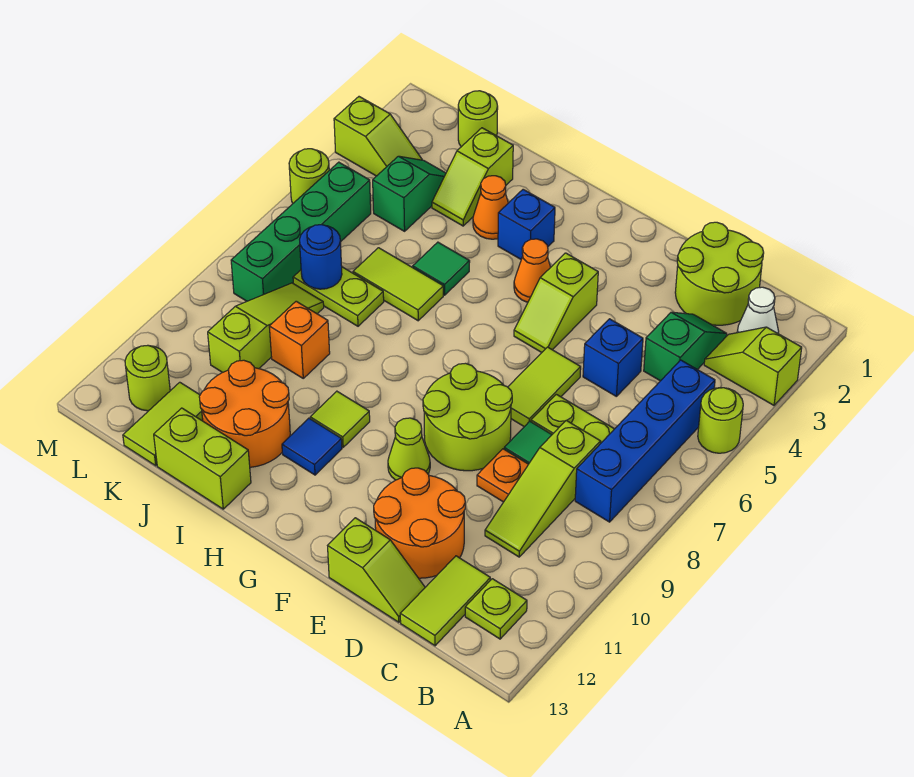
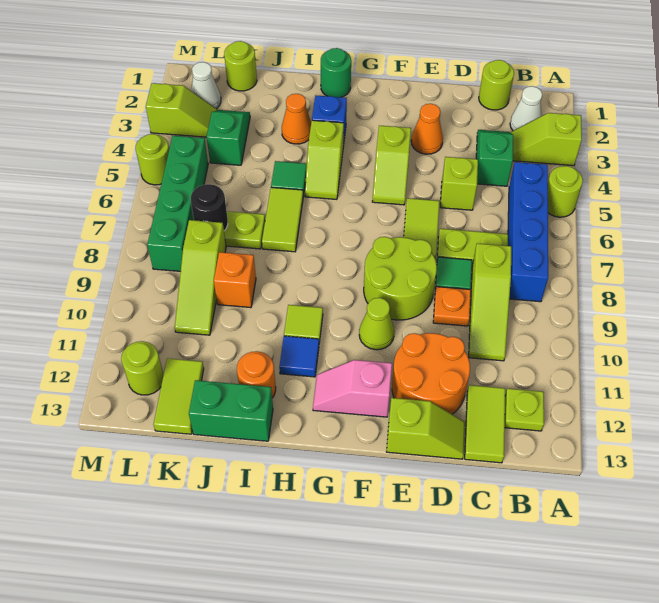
lime 2x2 round brick [675,222,764,325] -> lime 1x1 round brick [479,60,514,110]
blue 1x1 brick [583,319,643,396] -> lime 1x1 brick [440,157,478,210]
none -> pink 1x2 slope [313,360,392,417]
orange 1x1 cone [514,239,551,302] -> orange 1x1 cone moved to [411,104,443,154]
none -> green 1x1 round brick [321,48,351,97]
lime 1x2 tile [353,248,443,321] -> lime 1x2 tile turned to [262,187,303,252]
orange 2x2 round brick [199,360,290,467] -> orange 1x1 round brick [237,351,276,398]
lime 1x2 brick [154,408,251,509] -> green 1x2 brick [189,380,273,441]
lime 1x2 slope [432,128,513,226] -> lime 1x2 slope moved to [305,120,344,199]
blue 1x1 round brick [300,225,342,289] -> black 1x1 round brick [191,184,228,231]
lime 1x3 slope [208,283,324,372] -> lime 1x3 slope turned to [175,220,226,335]
none -> white 1x1 cone [191,62,221,109]

